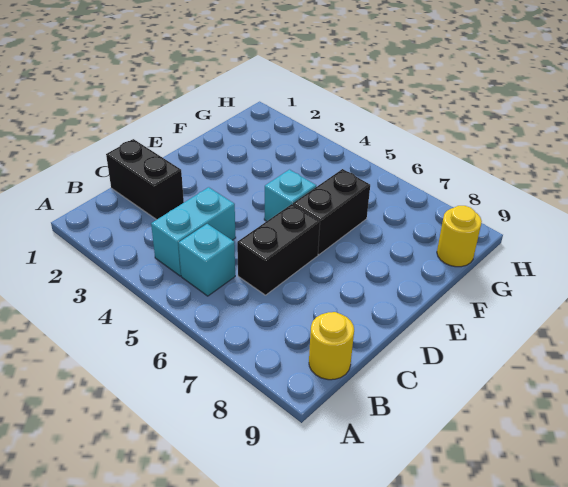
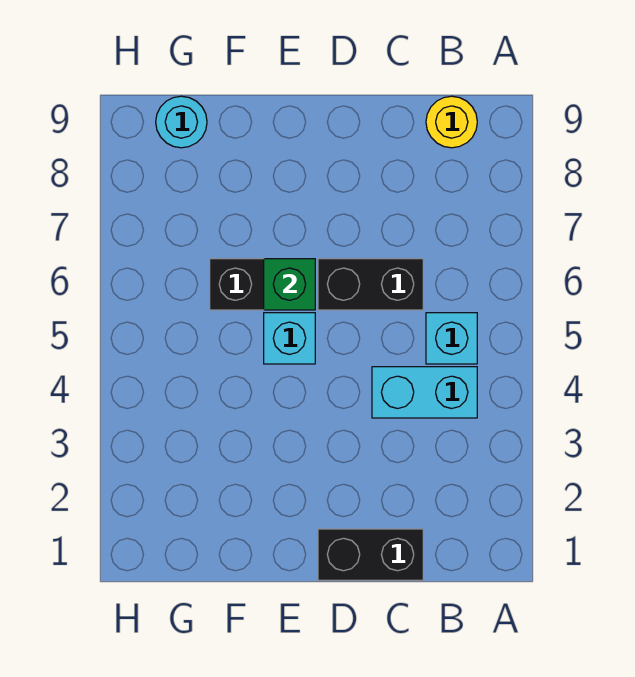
black 1x2 brick [106,139,184,220] -> black 1x2 brick turned to [318,529,423,580]
none -> green 1x1 brick [264,259,315,310]
yellow 1x1 round brick [437,206,482,267] -> cyan 1x1 round brick [156,96,207,148]

